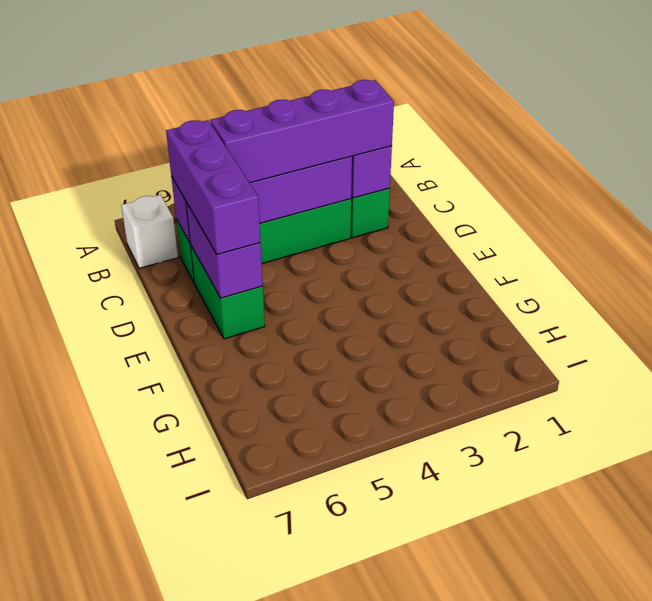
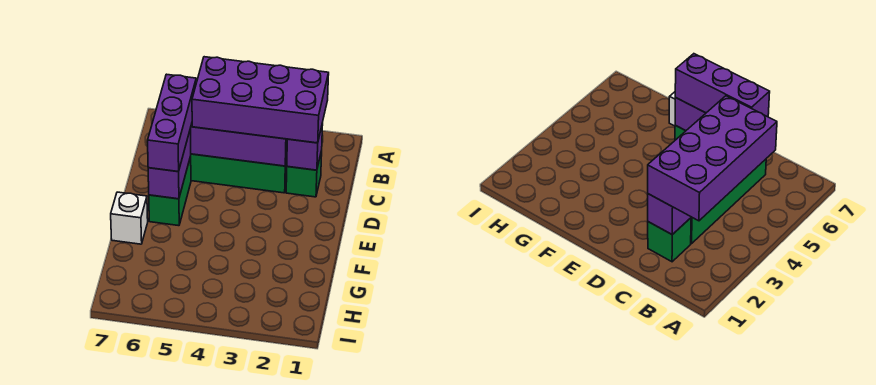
white 1x1 brick [121,195,178,268] -> white 1x1 brick moved to [111,192,148,244]
purple 1x4 brick [210,80,394,183] -> purple 2x4 brick [192,57,329,143]

